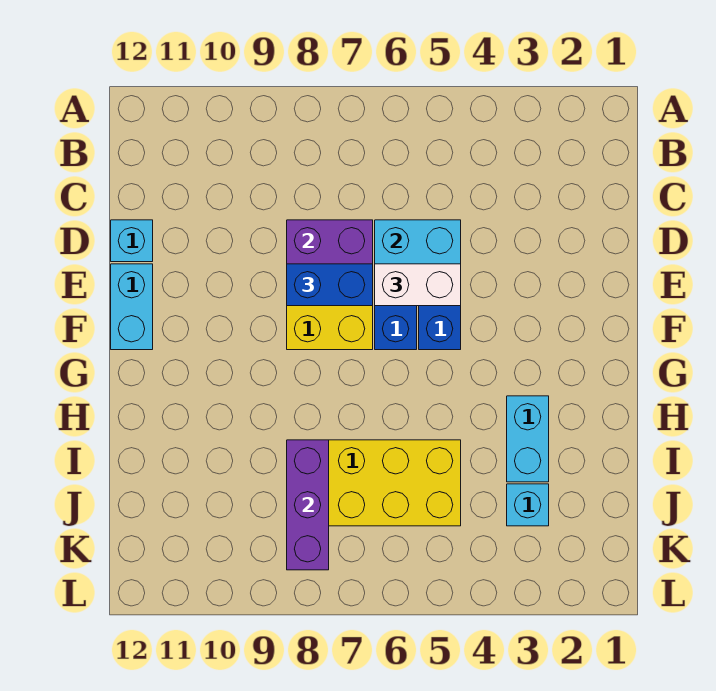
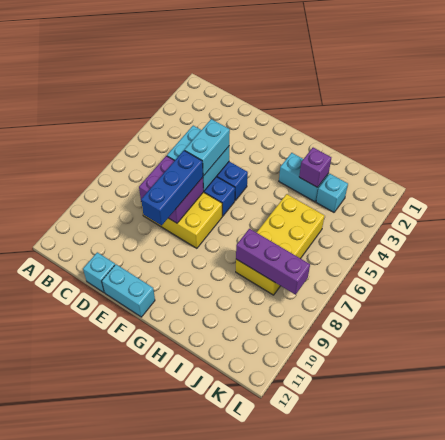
white 1x2 brick [375,264,461,306] -> cyan 1x2 brick [185,119,230,176]
blue 1x2 brick [287,264,373,306] -> blue 1x3 brick [141,150,203,225]
none -> purple 1x1 brick [299,148,331,187]

